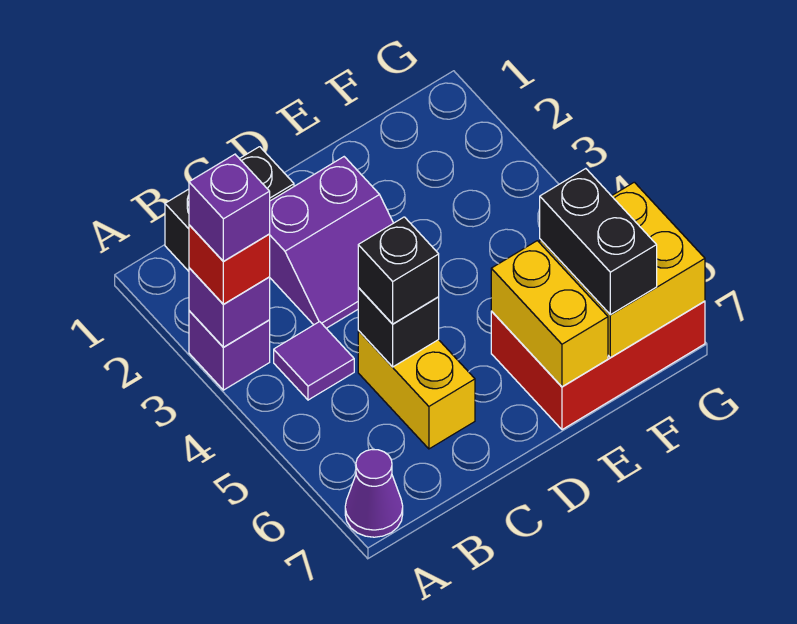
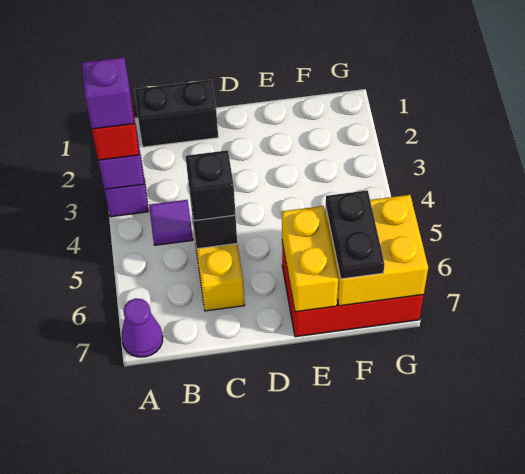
purple 2x2 slope [270,157,393,328] -> none
black 1x2 brick [540,169,657,315] -> black 1x2 plate [326,190,385,279]

